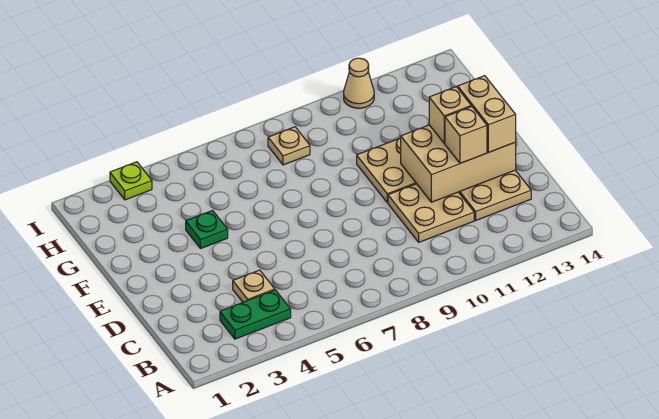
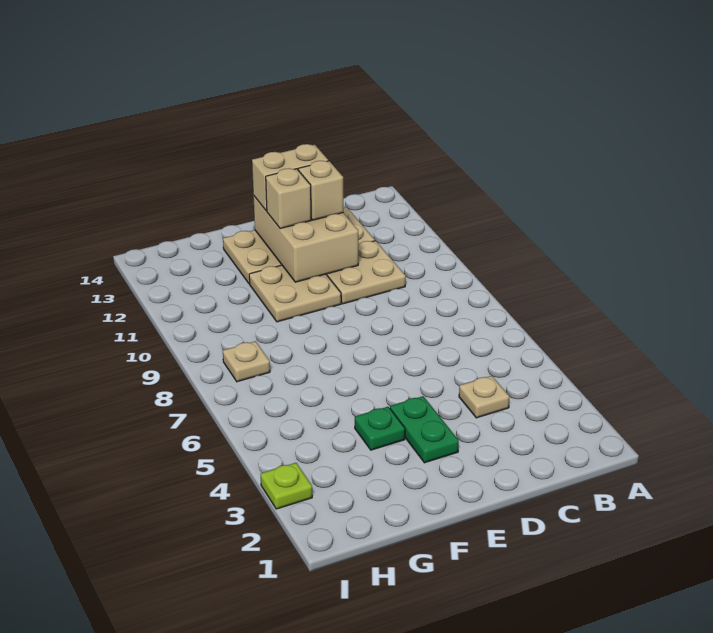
green 1x2 plate [220,290,291,339] -> green 1x2 plate moved to [390,396,459,463]
tan 1x1 cone [344,58,374,108] -> none

